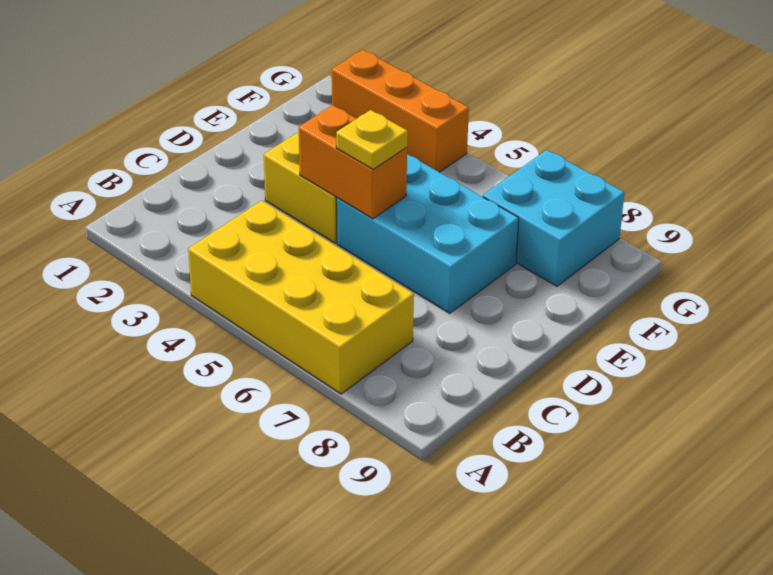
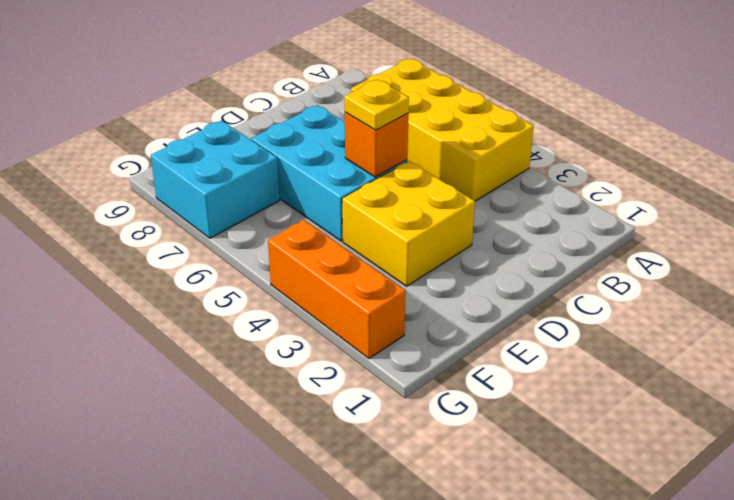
orange 1x2 brick [299,105,407,219] -> orange 1x1 brick [345,112,409,177]

